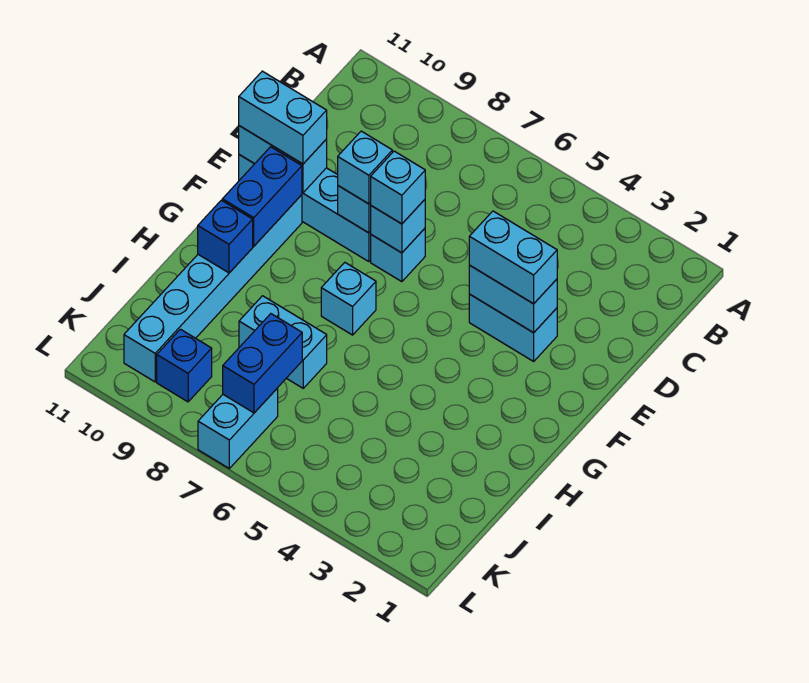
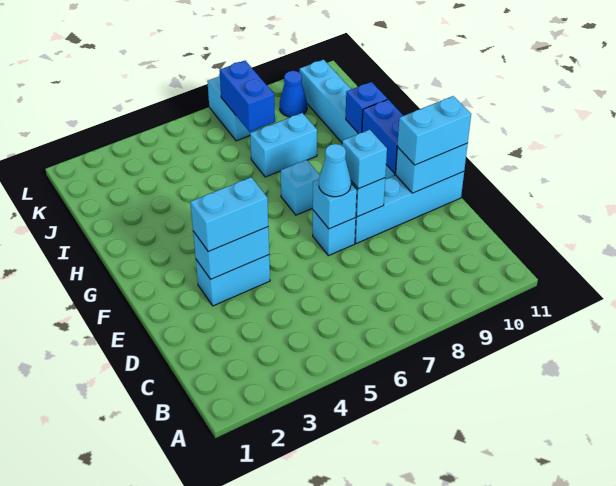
cyan 1x1 brick [370,151,425,224] -> cyan 1x1 cone [319,144,351,197]
blue 1x1 brick [157,329,212,402] -> blue 1x1 cone [280,71,307,117]

